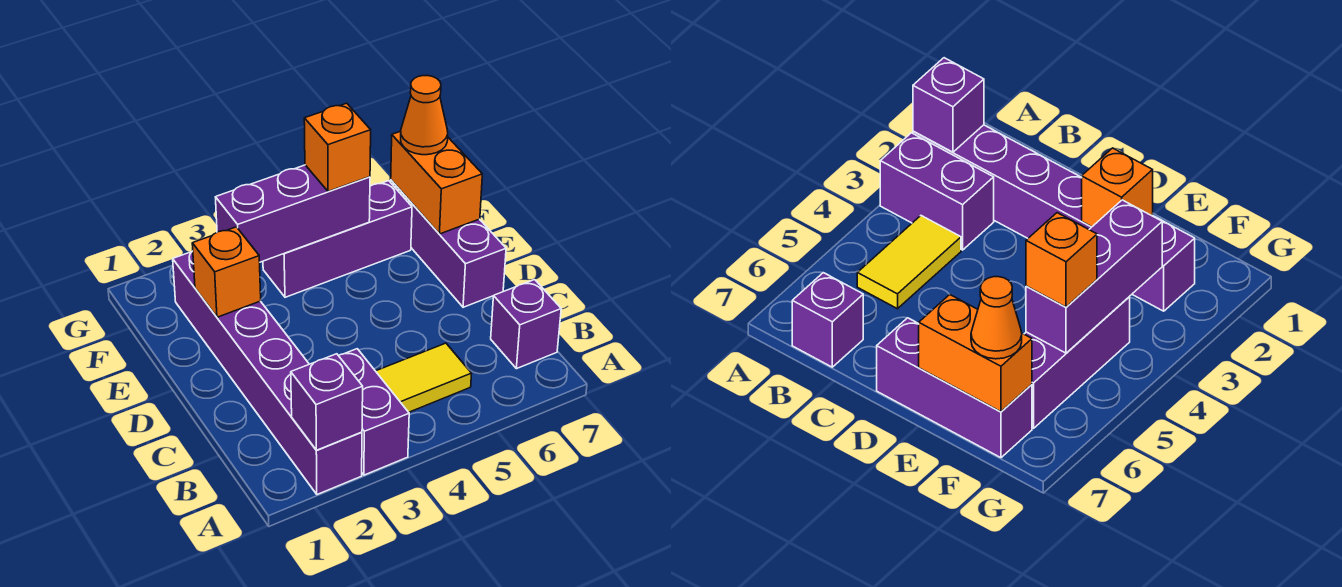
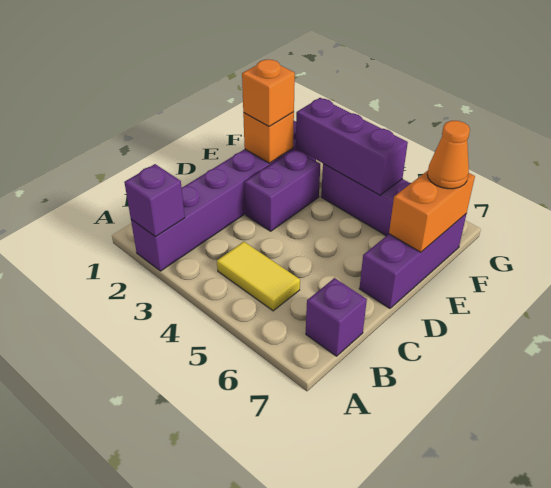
purple 1x2 brick [339,349,409,475] -> purple 1x2 brick moved to [244,149,320,231]
orange 1x1 brick [304,103,371,191] -> orange 1x1 brick moved to [242,60,295,126]

